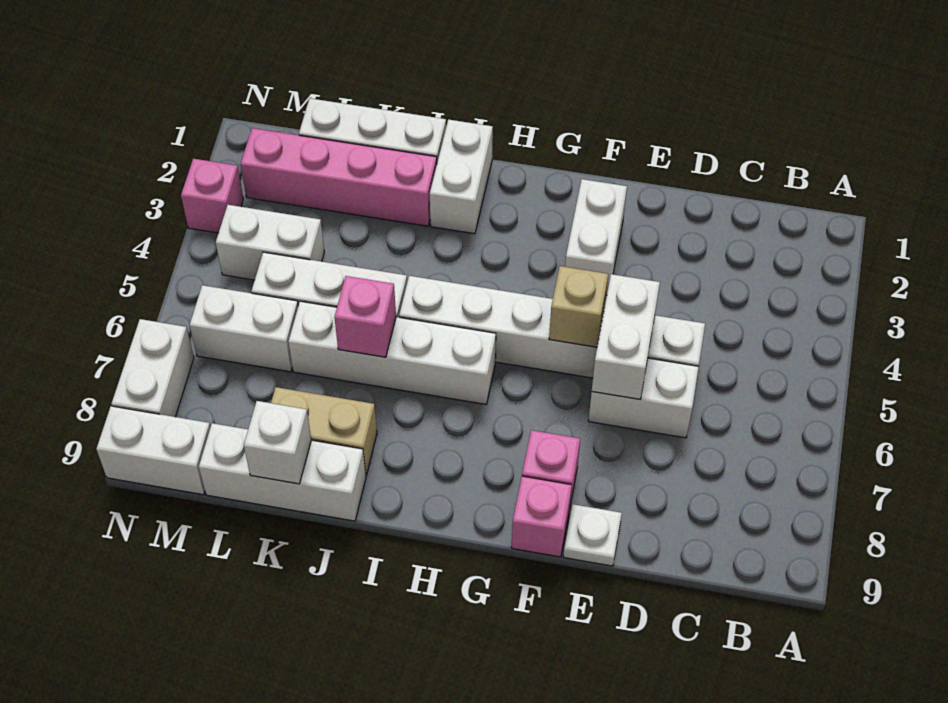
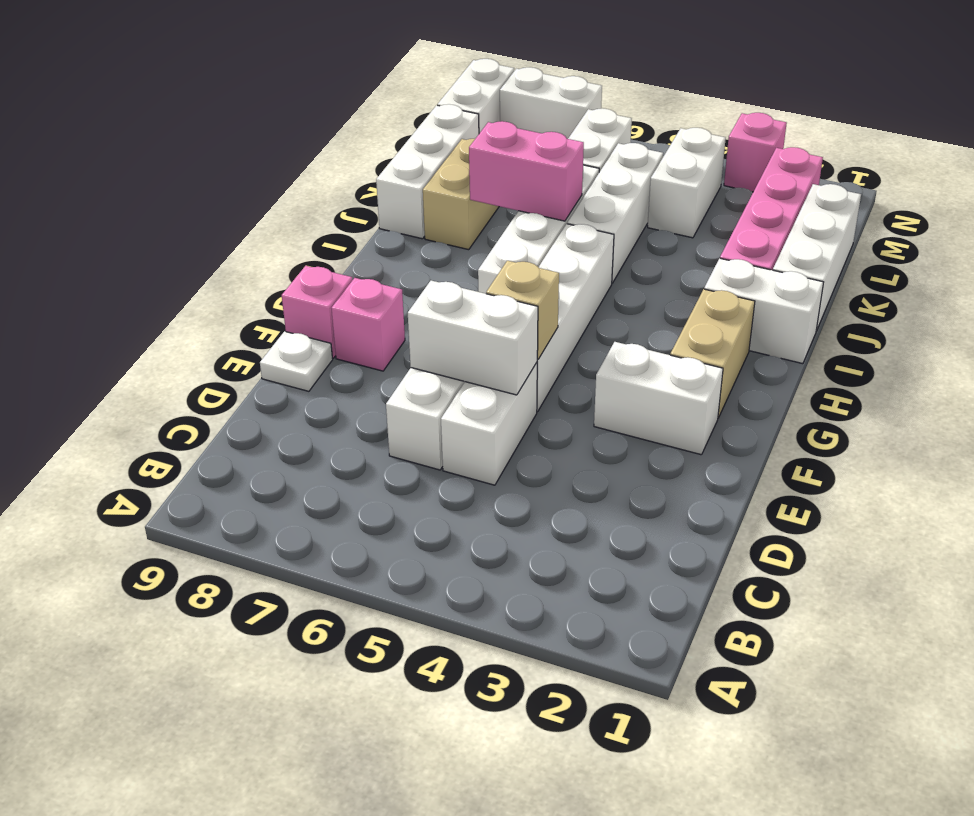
none -> tan 1x2 brick [670,289,755,418]
pink 1x1 brick [334,276,396,357] -> pink 1x2 brick [469,121,584,221]
white 1x1 brick [244,401,311,484] -> none

